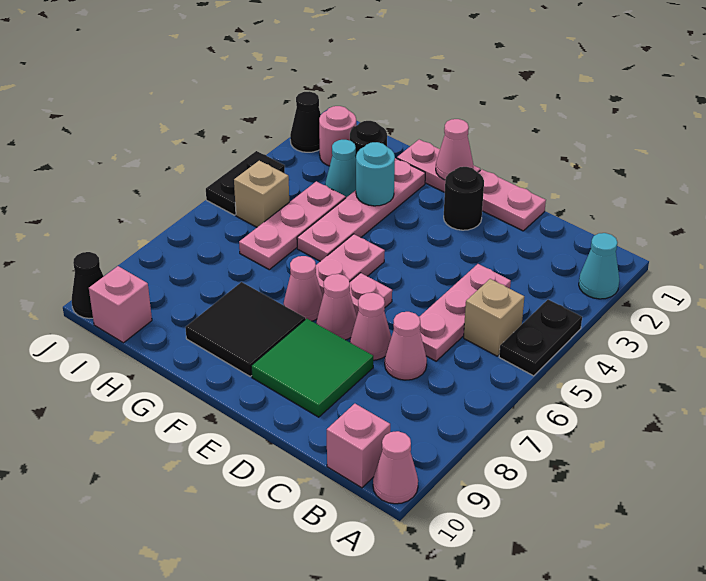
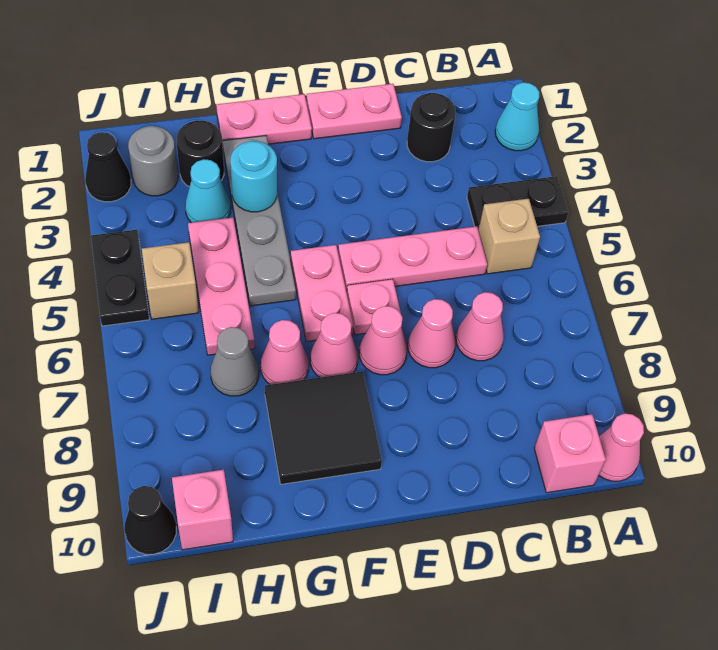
black 1x2 plate [499,300,582,376] -> black 1x2 plate turned to [467,176,568,230]
pink 1x3 plate [419,264,511,361] -> pink 1x3 plate turned to [338,226,487,293]
green 2x2 tile [251,319,373,417] -> none
black 1x1 round brick [444,167,484,230] -> black 1x1 round brick moved to [407,93,456,162]
pink 1x1 cone [436,119,473,180] -> pink 1x1 cone moved to [261,320,308,385]
pink 1x4 plate [297,158,425,261] -> grey 1x4 plate [223,136,296,306]
none -> grey 1x1 cone [211,327,259,396]
pink 1x1 round brick [319,106,356,166] -> grey 1x1 round brick [128,126,178,196]

